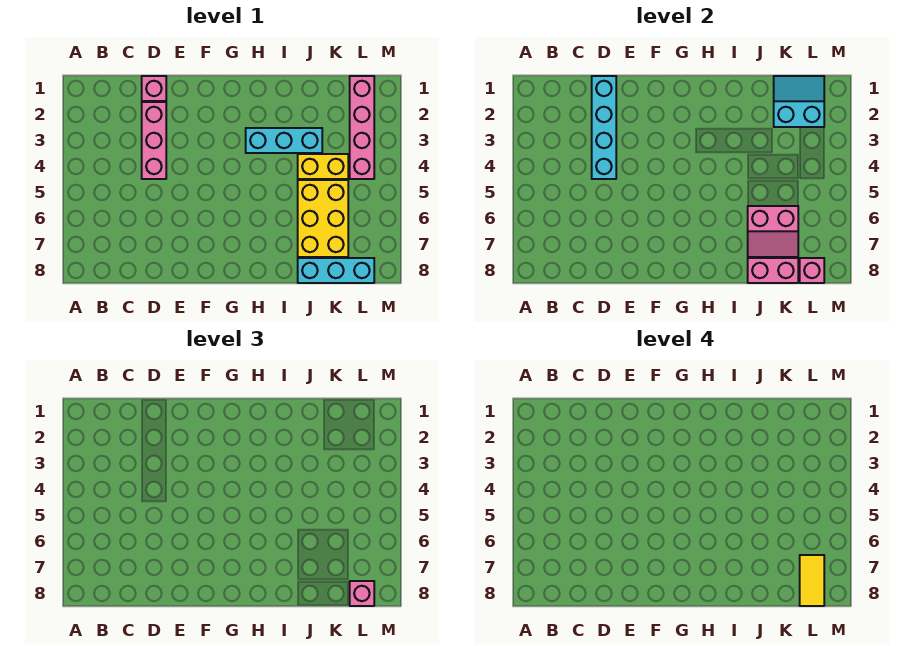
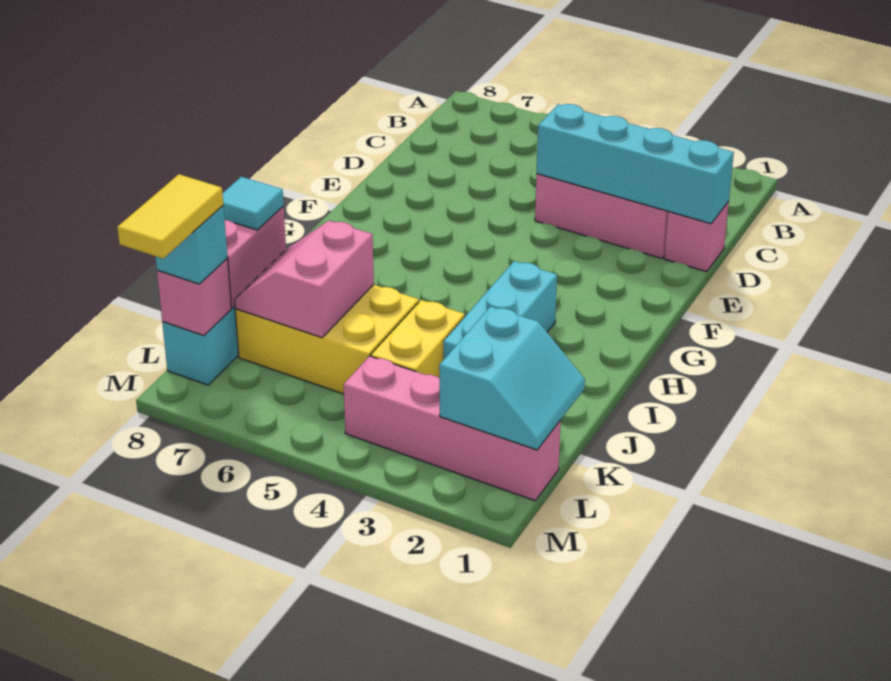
none -> cyan 1x1 tile [222,177,284,230]
yellow 1x2 tile [800,555,824,606] -> yellow 1x2 tile turned to [117,174,223,259]
pink 1x1 brick [350,581,374,606] -> cyan 1x1 brick [155,206,228,284]

